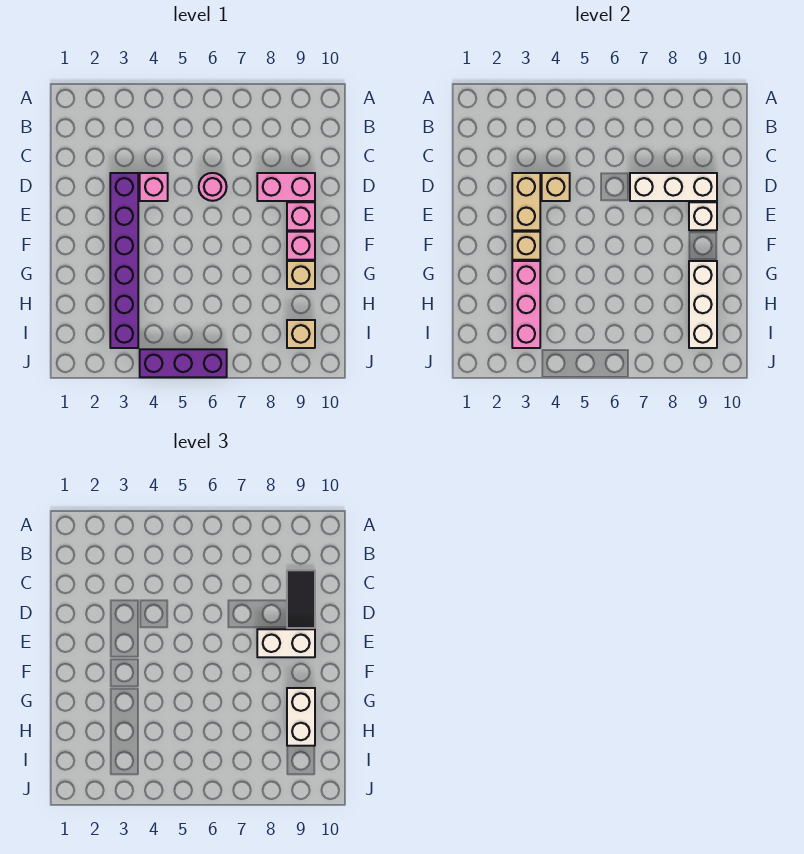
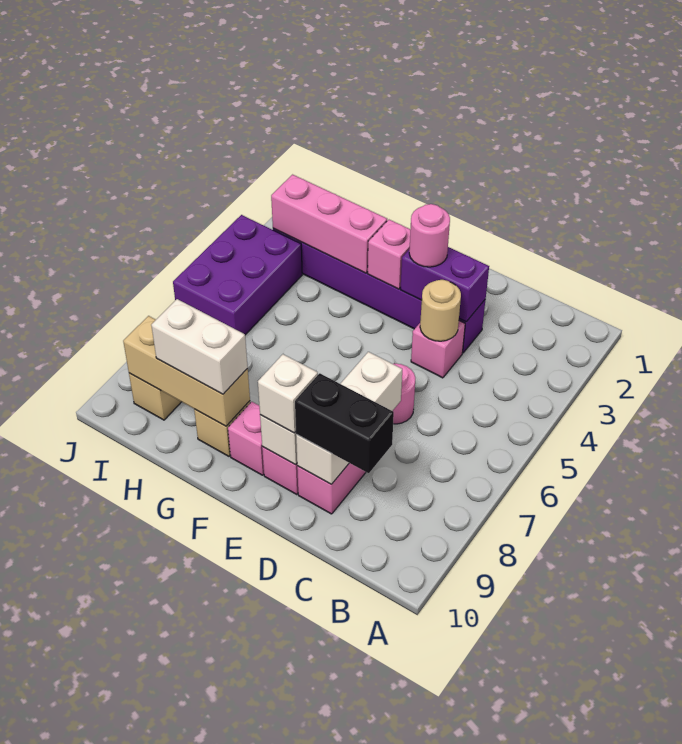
black 1x2 tile [287,570,315,628] -> black 1x2 brick [295,373,394,473]
tan 1x2 brick [512,173,540,230] -> purple 1x2 brick [400,247,489,322]
tan 1x1 brick [542,173,570,201] -> tan 1x1 round brick [420,280,461,341]
none -> pink 1x1 round brick [409,204,450,267]
white 1x2 brick [257,629,315,657] -> white 1x1 brick [258,354,318,433]
tan 1x1 brick [512,232,540,260] -> pink 1x1 brick [368,220,410,289]
white 1x3 brick [689,261,717,348] -> tan 1x3 brick [123,316,250,426]
purple 1x3 brick [140,349,227,377] -> purple 2x3 brick [173,215,302,335]

